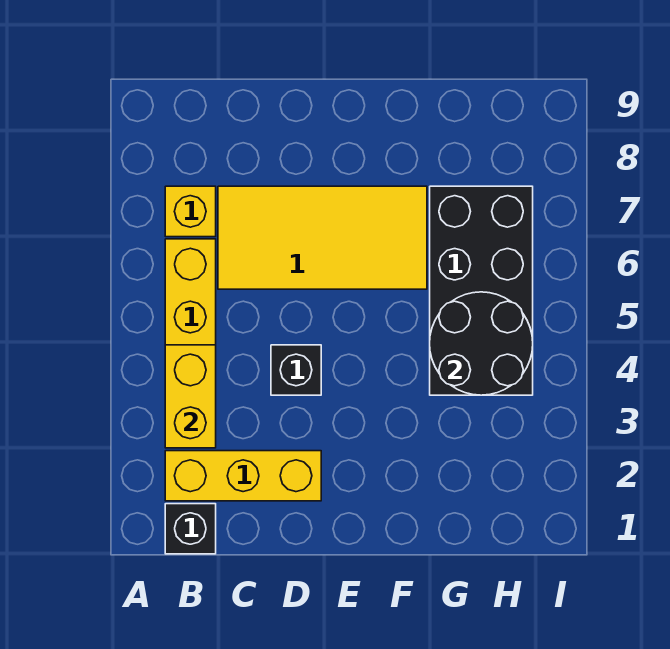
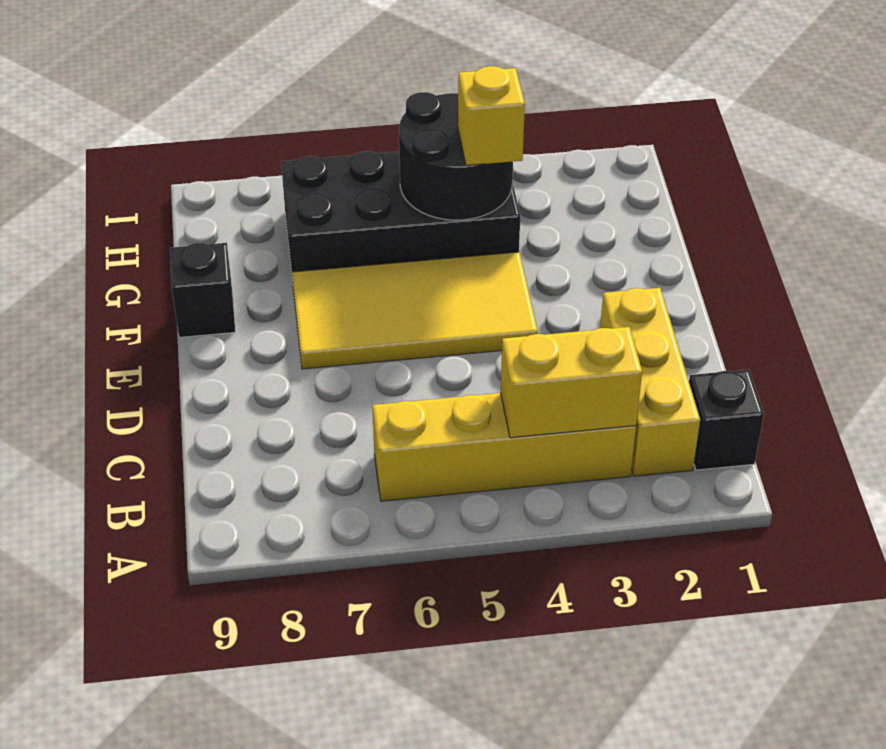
yellow 1x1 brick [165,186,216,237] -> yellow 1x1 brick moved to [458,66,525,165]
yellow 2x4 tile [218,186,427,289] -> yellow 2x4 tile turned to [292,252,538,369]
black 1x1 brick [271,345,321,395] -> black 1x1 brick moved to [170,243,235,338]

